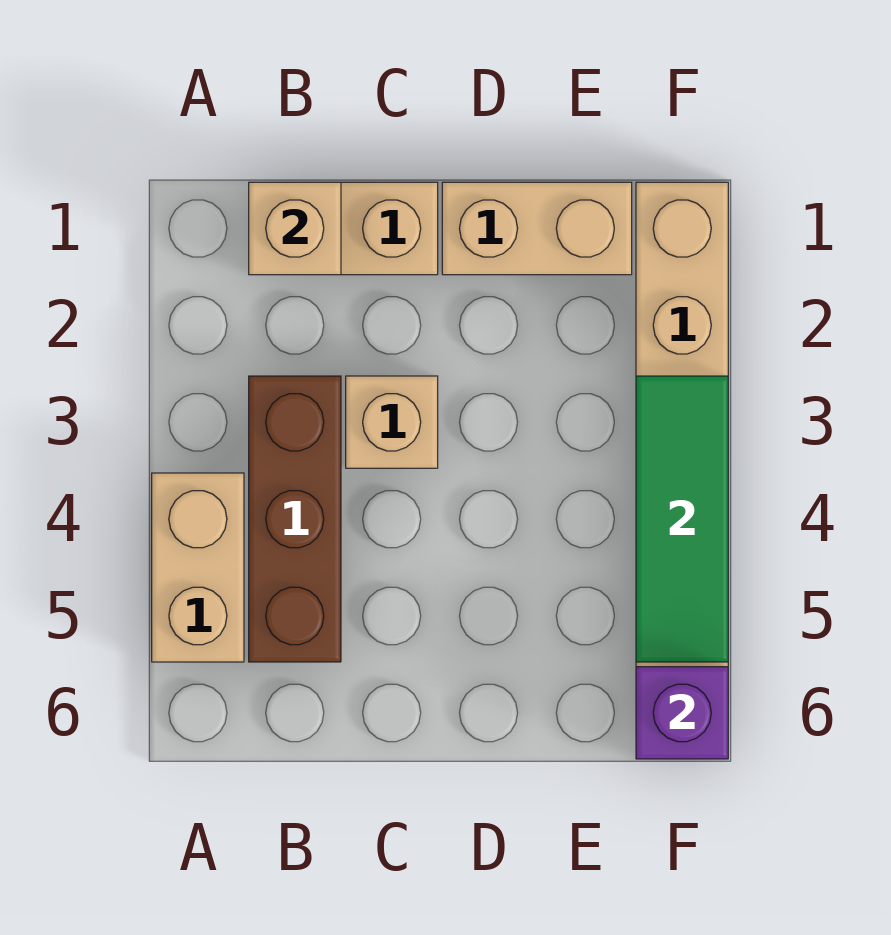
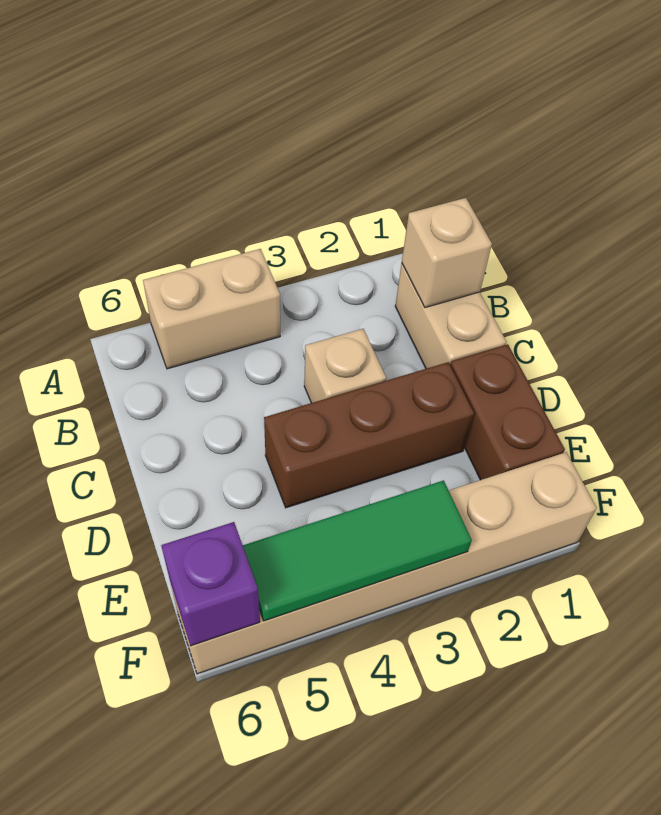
brown 1x3 brick [249,376,341,662] -> brown 1x3 brick moved to [264,362,474,508]
tan 1x2 brick [442,182,632,275] -> brown 1x2 brick [450,344,565,480]

